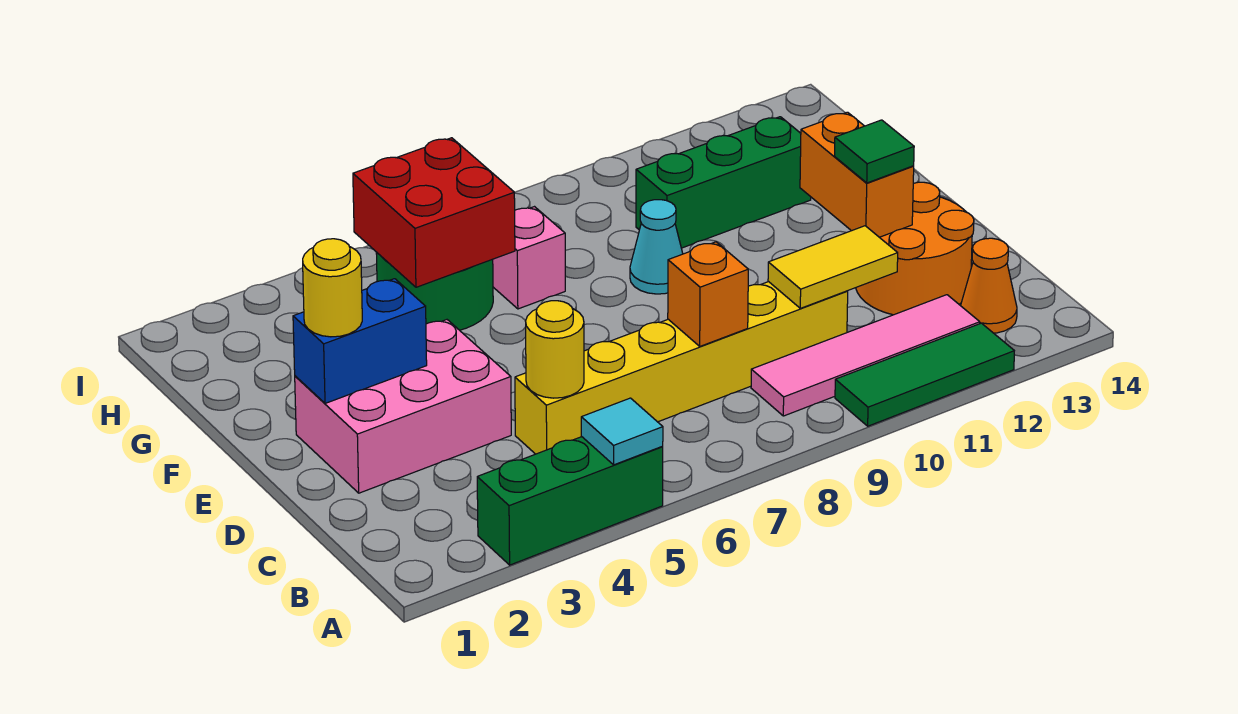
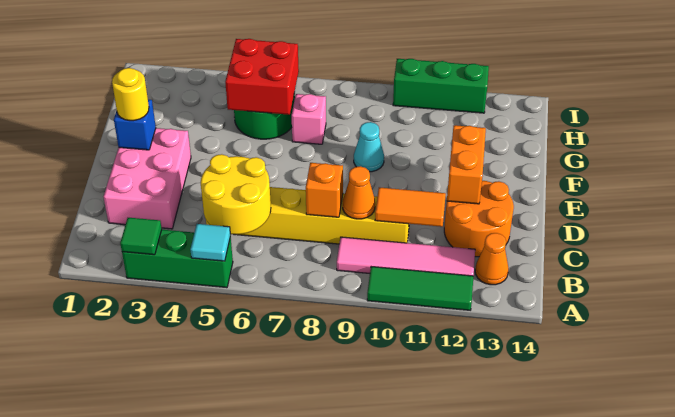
yellow 1x1 round brick [526,301,584,398] -> yellow 2x2 round brick [201,154,271,235]
none -> orange 1x1 cone [343,166,375,219]
yellow 1x2 tile [768,226,898,308] -> orange 1x2 tile [375,187,446,227]
pink 2x3 brick [295,320,511,493] -> pink 2x3 brick turned to [104,128,191,229]
green 1x1 tile [835,120,914,183] -> green 1x1 tile moved to [120,218,162,255]
blue 1x2 brick [293,279,427,403] -> blue 1x1 brick [114,100,156,150]
green 1x3 brick [636,117,811,248] -> green 1x3 brick moved to [393,59,489,113]

